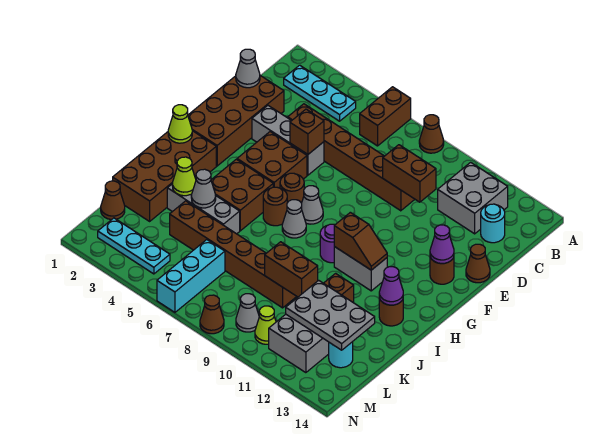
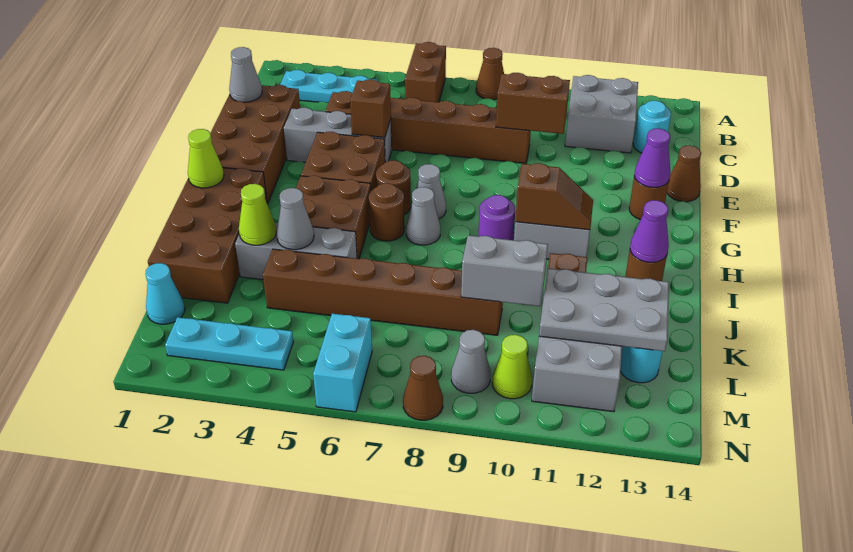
brown 1x2 brick [265,242,318,297] -> grey 1x2 brick [461,235,548,306]
brown 1x1 cone [101,181,125,220] -> cyan 1x1 cone [146,263,185,324]
cyan 1x3 brick [157,240,225,312] -> cyan 1x2 brick [313,314,372,412]

